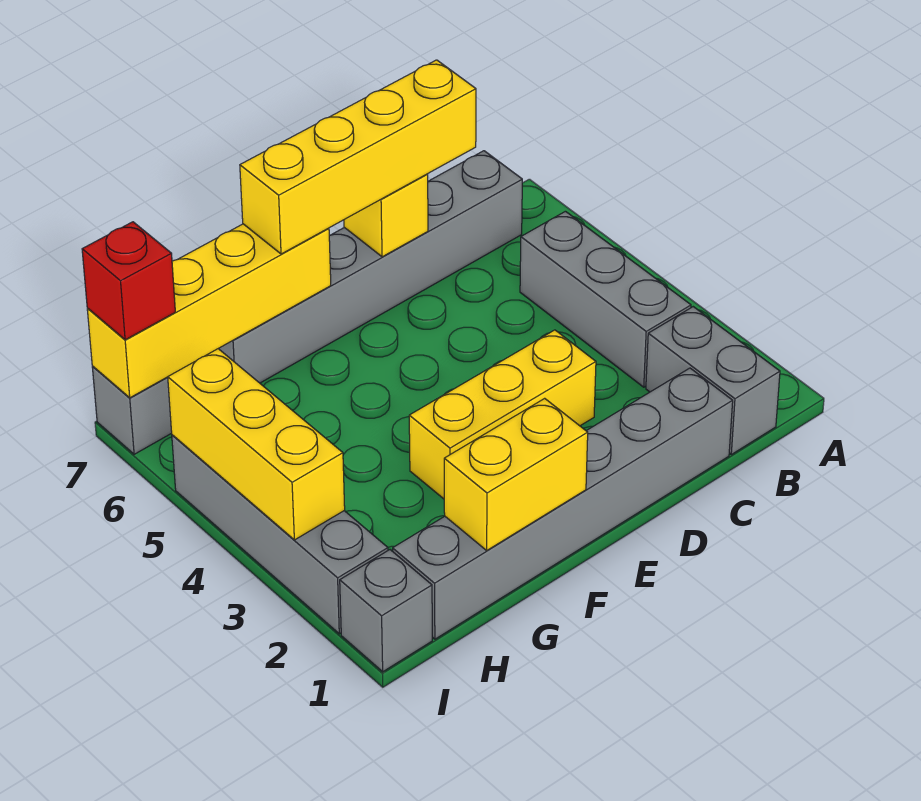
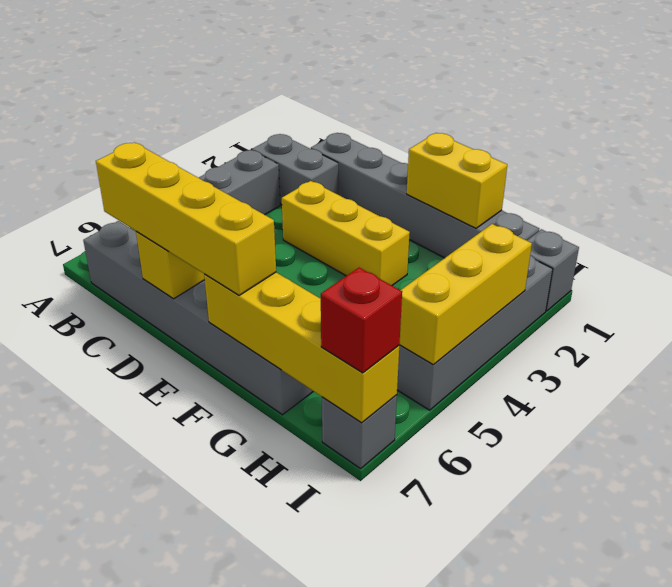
grey 1x2 brick [646,307,780,454] -> grey 1x2 brick turned to [252,134,338,205]

